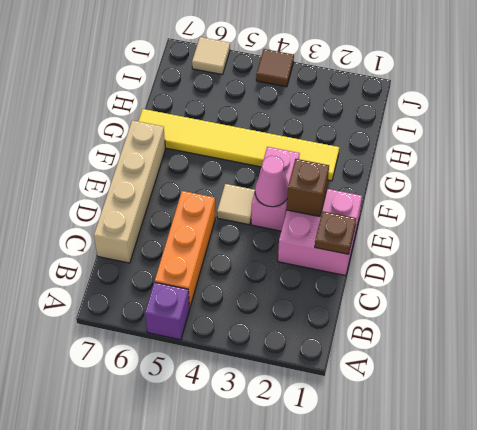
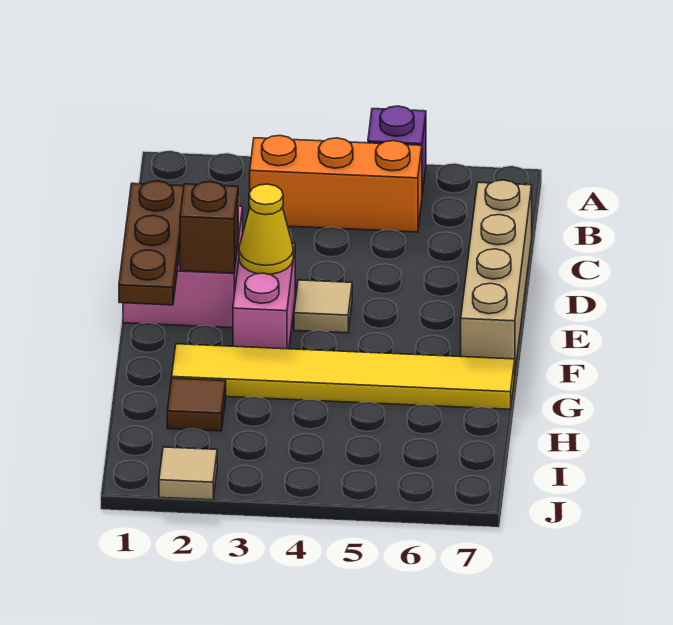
orange 1x3 brick [155,191,215,308] -> orange 1x3 brick turned to [250,136,422,232]
brown 1x1 plate [315,211,356,254] -> brown 1x3 plate [119,181,184,305]
pink 1x1 cone [255,156,288,207] -> yellow 1x1 cone [239,184,293,274]
brown 1x1 tile [256,49,294,87] -> brown 1x1 tile moved to [167,378,226,431]
tan 1x1 tile [192,37,230,75] -> tan 1x1 tile moved to [159,447,217,500]

